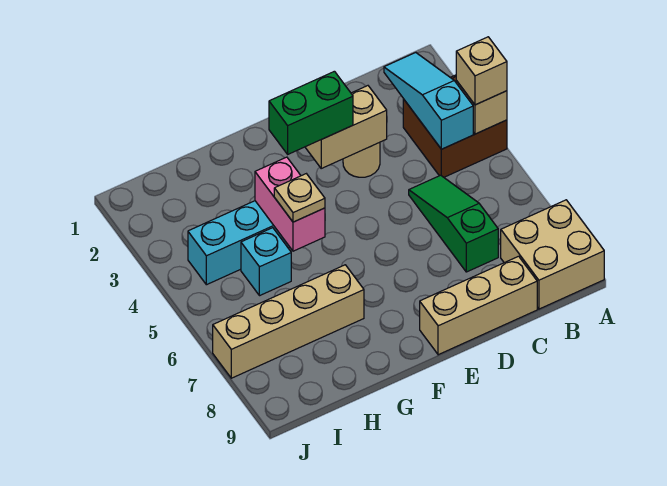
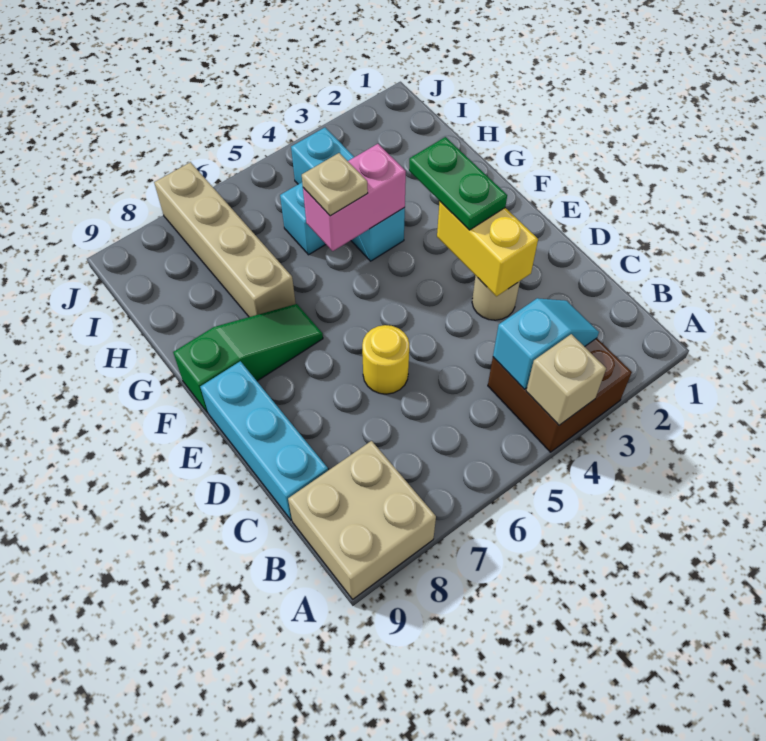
tan 1x1 brick [456,37,507,105] -> none
cyan 1x3 slope [384,53,473,149] -> cyan 1x2 slope [493,298,599,389]
green 1x3 slope [409,175,498,272] -> green 1x3 slope moved to [173,304,323,413]
tan 1x3 brick [420,256,537,355] -> cyan 1x3 brick [200,361,328,520]
tan 1x2 brick [305,86,387,168] -> yellow 1x2 brick [437,201,538,296]
none -> yellow 1x1 round brick [362,325,409,394]
green 1x2 brick [269,71,353,154] -> green 1x2 plate [409,137,507,230]

